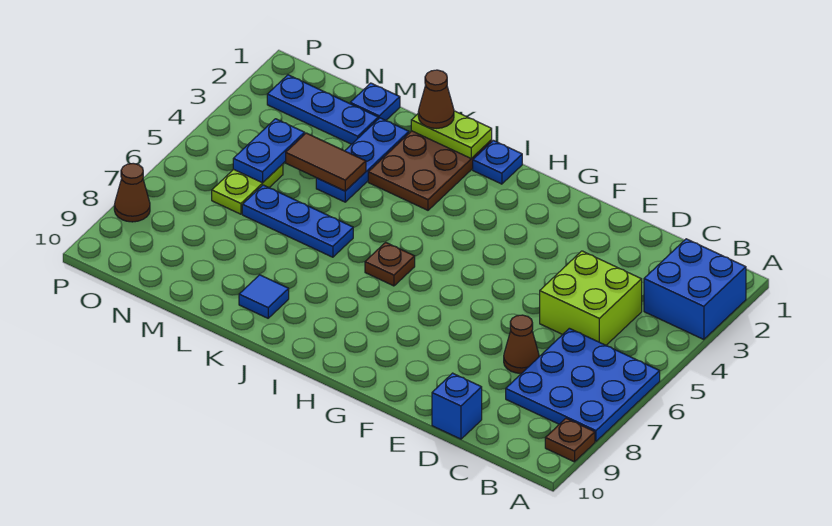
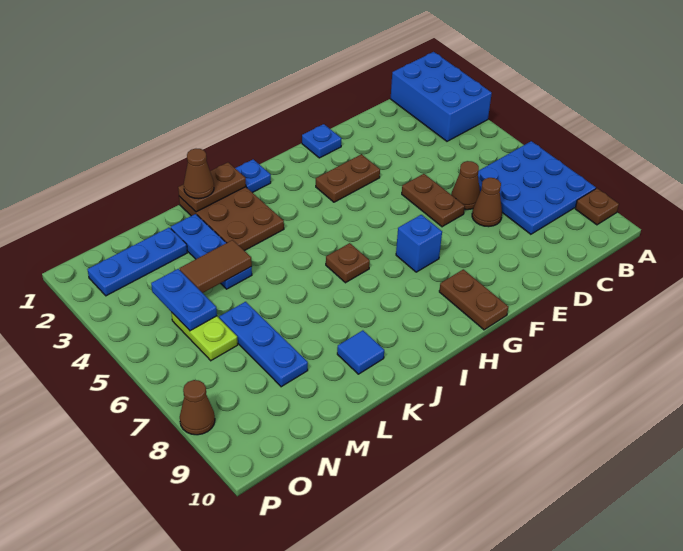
blue 2x2 brick [644,239,746,340] -> blue 2x3 brick [391,52,492,141]
lime 2x2 brick [540,251,642,345] -> none
none -> brown 1x1 cone [451,161,480,210]
blue 1x1 brick [432,373,482,439] -> blue 1x1 brick moved to [396,215,442,272]
none -> brown 1x2 plate [402,174,465,227]
none -> brown 1x2 plate [316,154,380,202]
none -> brown 1x2 plate [439,269,508,330]
lime 1x2 plate [411,111,492,158] -> brown 1x2 plate [178,162,246,212]
blue 1x3 plate [242,185,353,257] -> blue 1x3 plate turned to [219,302,308,387]
blue 1x1 plate [350,83,400,120] -> blue 1x1 plate moved to [302,124,342,158]

